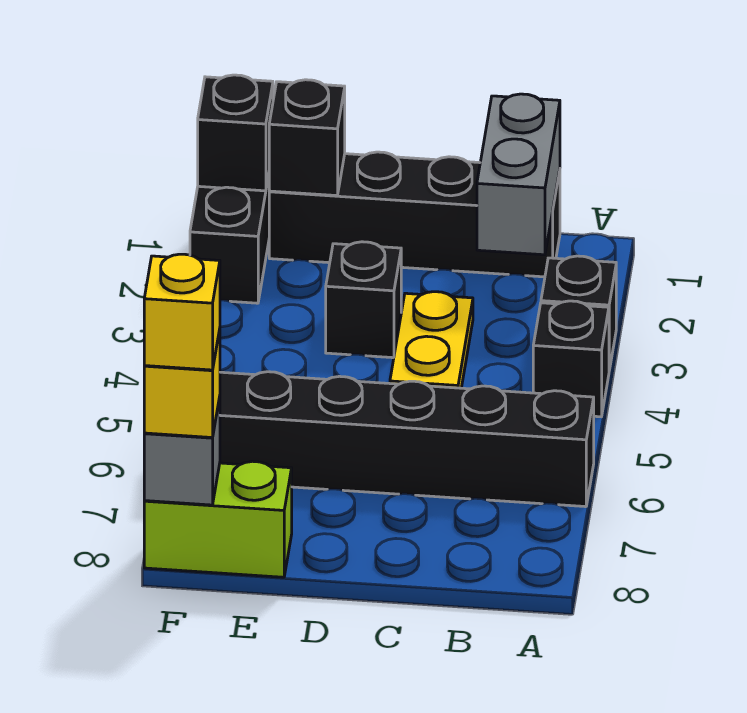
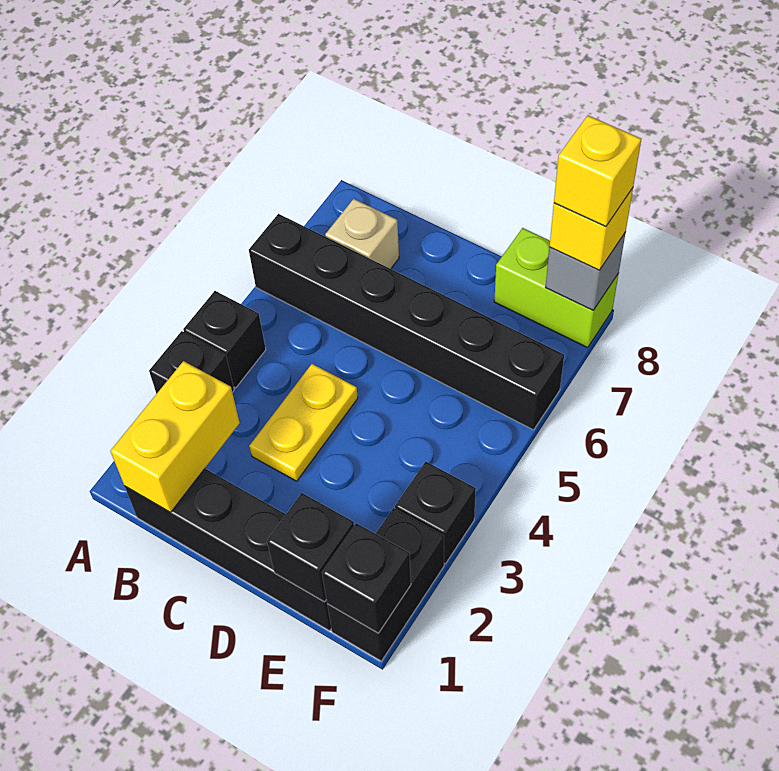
grey 1x2 brick [477,94,560,255] -> yellow 1x2 brick [111,361,240,512]
none -> tan 1x1 brick [325,199,399,269]
black 1x1 brick [326,242,401,358] -> black 1x1 brick moved to [395,462,476,564]

